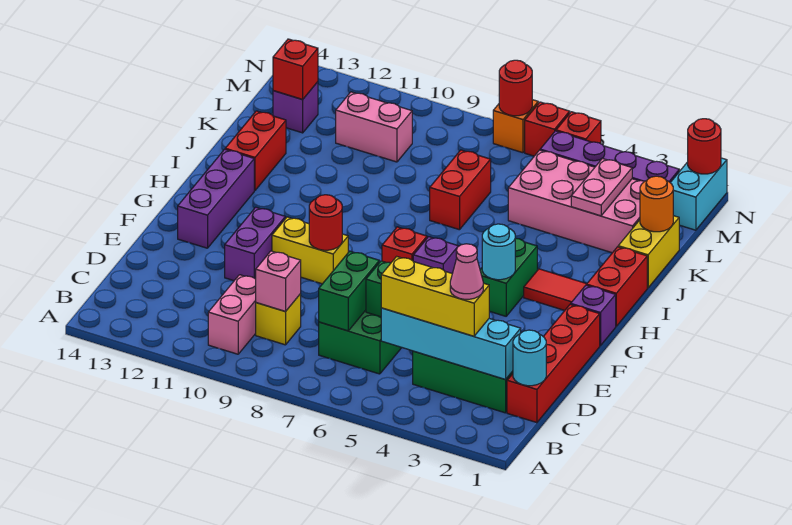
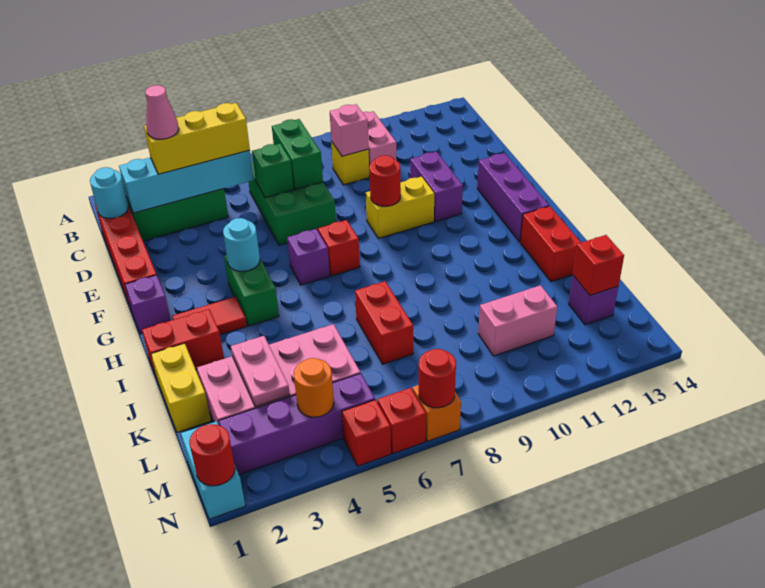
red 1x2 brick [587,247,647,326] -> red 1x2 brick turned to [142,309,224,378]
orange 1x1 round brick [640,176,673,232] -> orange 1x1 round brick moved to [294,358,334,417]

